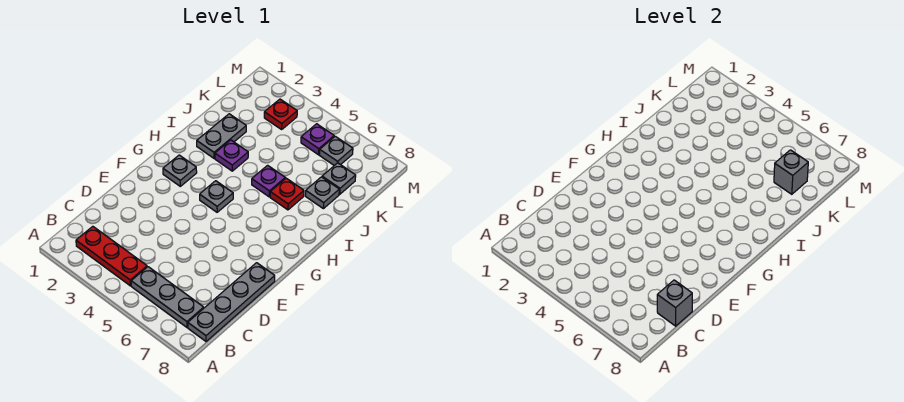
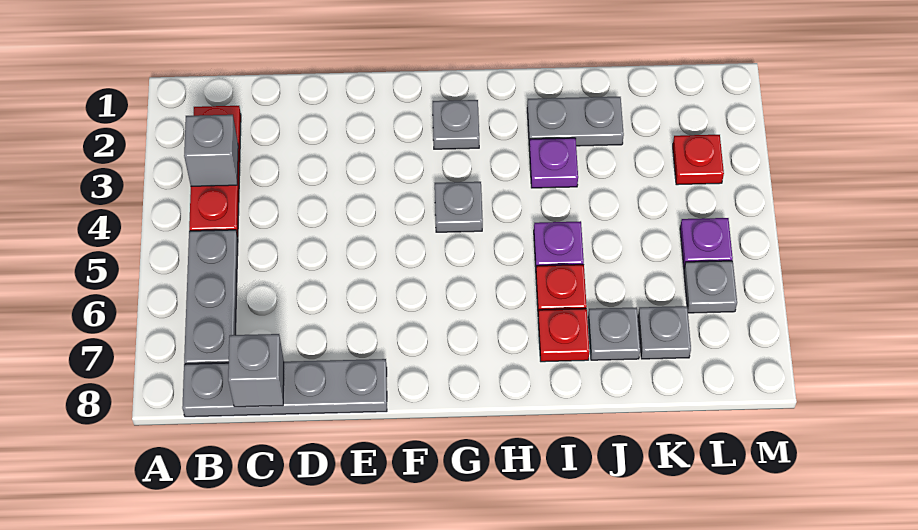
none -> red 1x1 plate [538,309,590,362]
grey 1x1 brick [774,150,808,194] -> grey 1x1 brick moved to [184,115,238,186]

